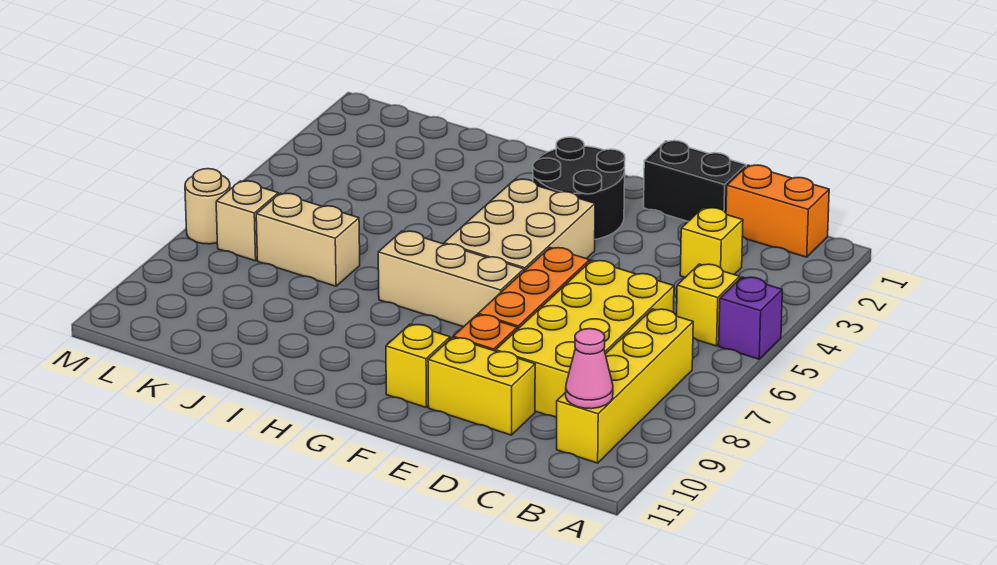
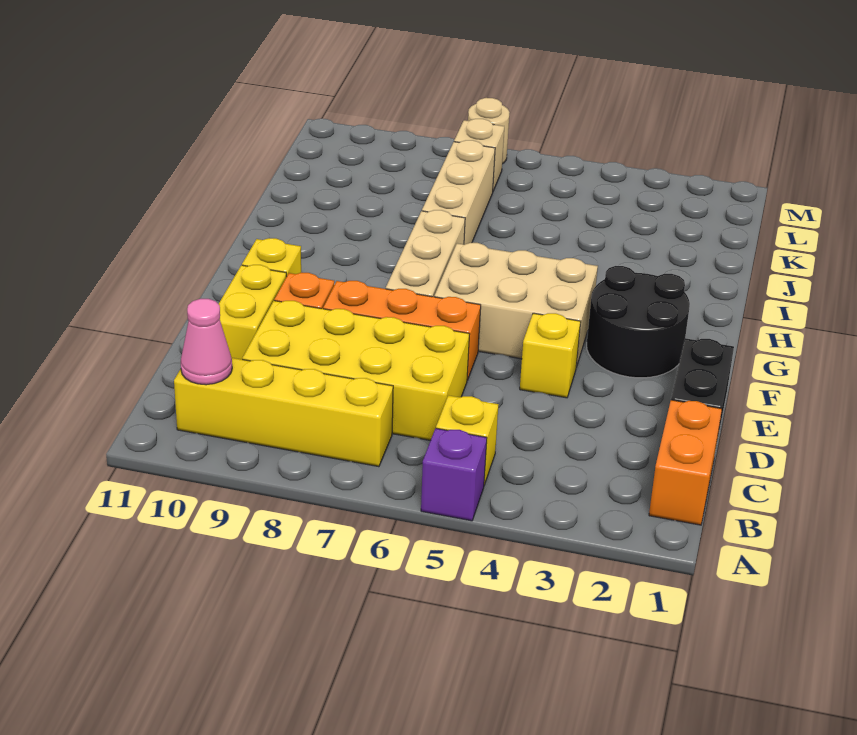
yellow 1x1 brick [680,208,743,277] -> yellow 1x1 brick moved to [520,313,581,398]
tan 1x2 brick [256,193,360,286] -> tan 1x3 brick [422,140,495,244]

